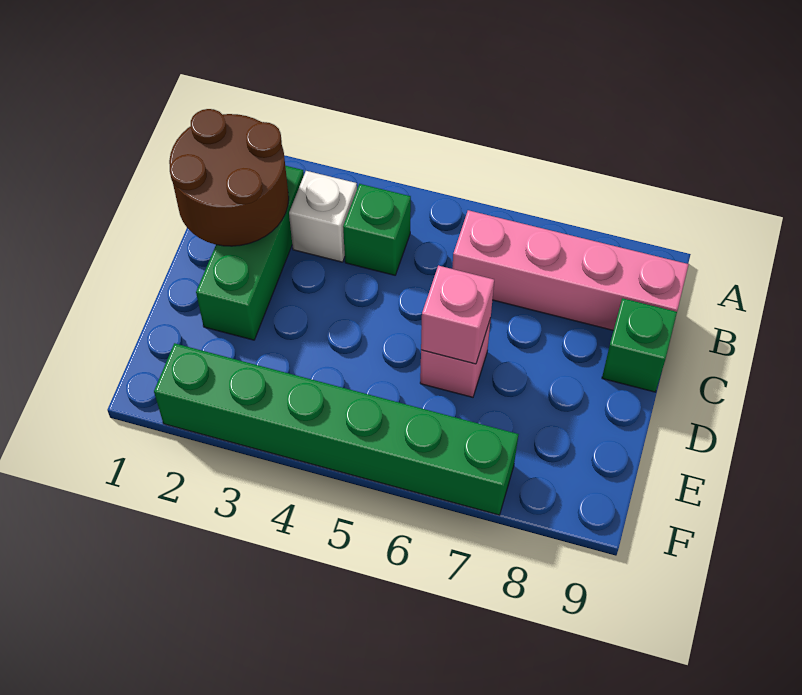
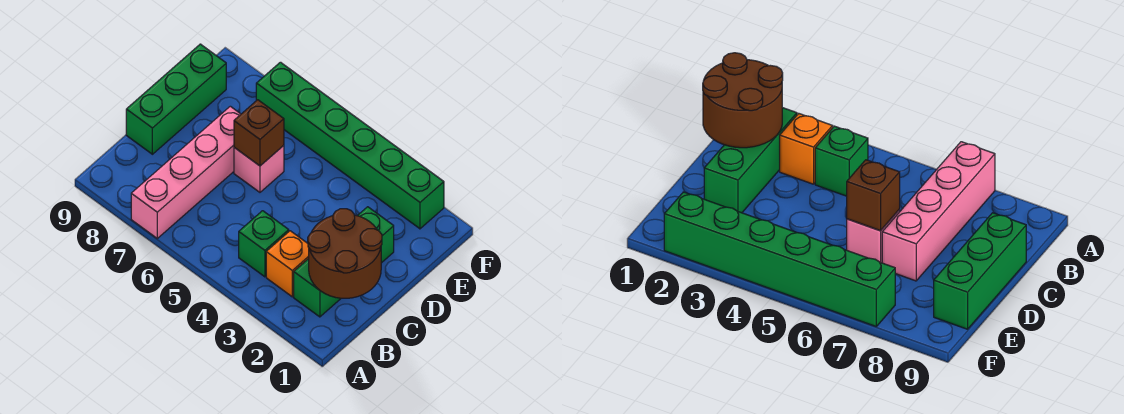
white 1x1 brick [289,171,357,262] -> orange 1x1 brick [266,231,309,297]
pink 1x4 brick [452,210,689,331] -> pink 1x4 brick turned to [131,106,241,238]
green 1x1 brick [602,298,677,392] -> green 1x3 brick [126,44,226,154]
pink 1x1 brick [421,266,494,364] -> brown 1x1 brick [234,100,284,166]

